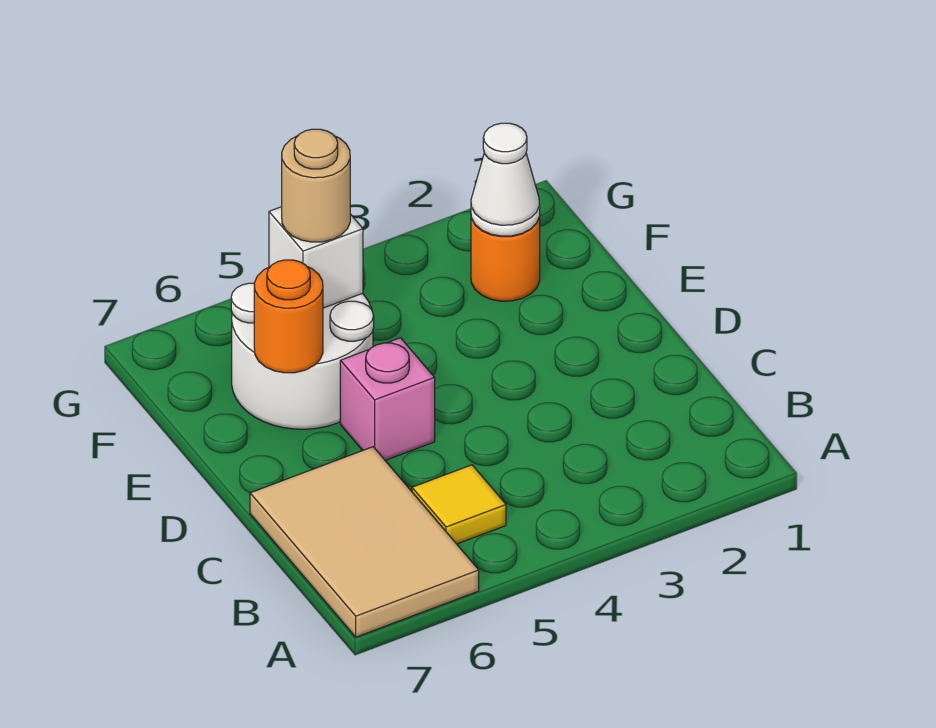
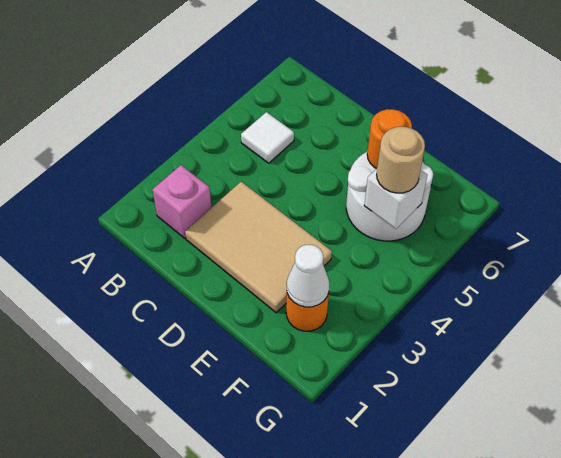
tan 2x3 tile [250,447,479,637] -> tan 2x3 tile moved to [185,182,332,313]
yellow 1x1 tile [412,465,506,544] -> white 1x1 tile [241,112,294,163]
pink 1x1 brick [340,338,435,460] -> pink 1x1 brick moved to [152,165,212,238]

